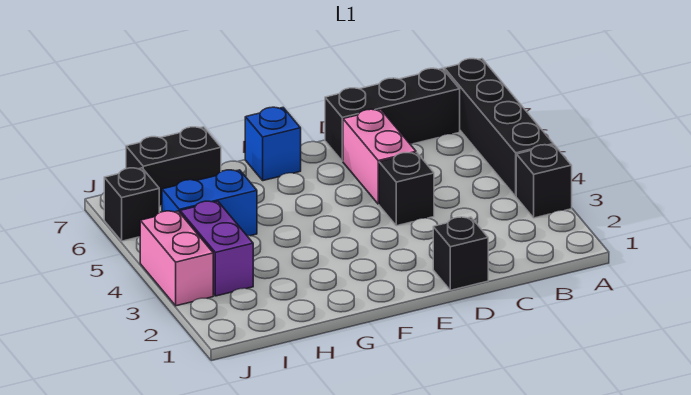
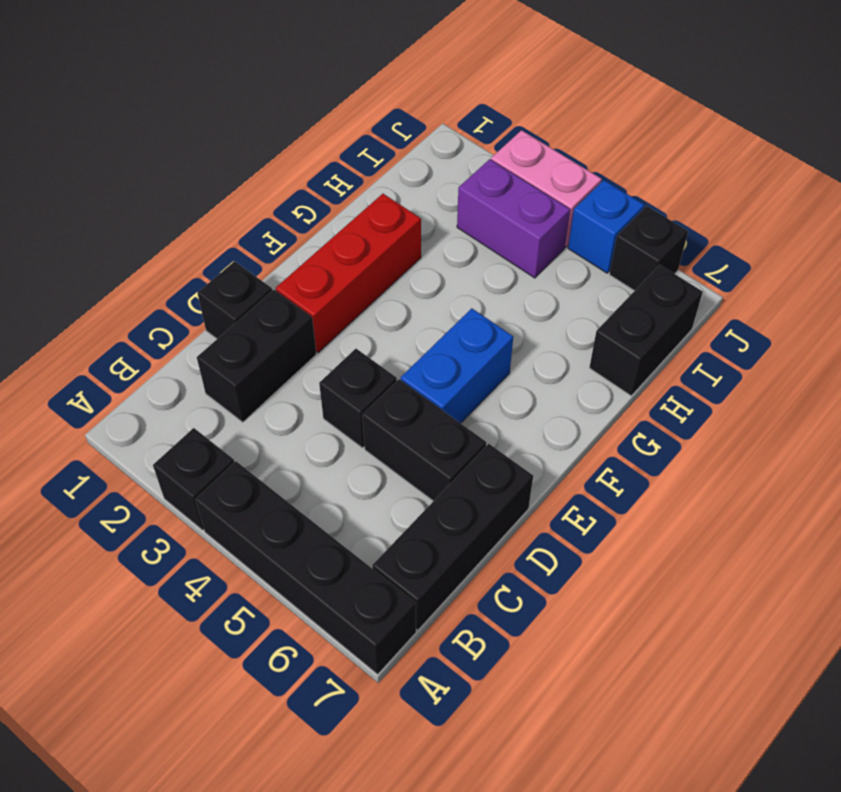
none -> black 1x2 brick [197,290,317,422]
pink 1x2 brick [343,109,416,204] -> black 1x2 brick [362,379,486,501]
none -> red 1x3 brick [276,194,421,352]
blue 1x1 brick [245,107,301,181] -> blue 1x1 brick moved to [568,180,644,273]
blue 1x2 brick [162,170,257,236] -> blue 1x2 brick moved to [401,308,513,423]

